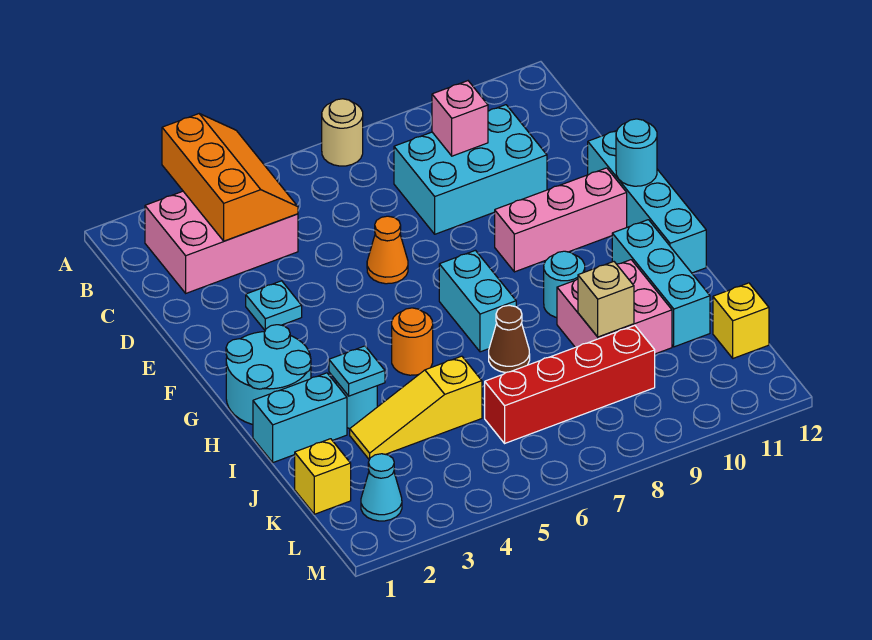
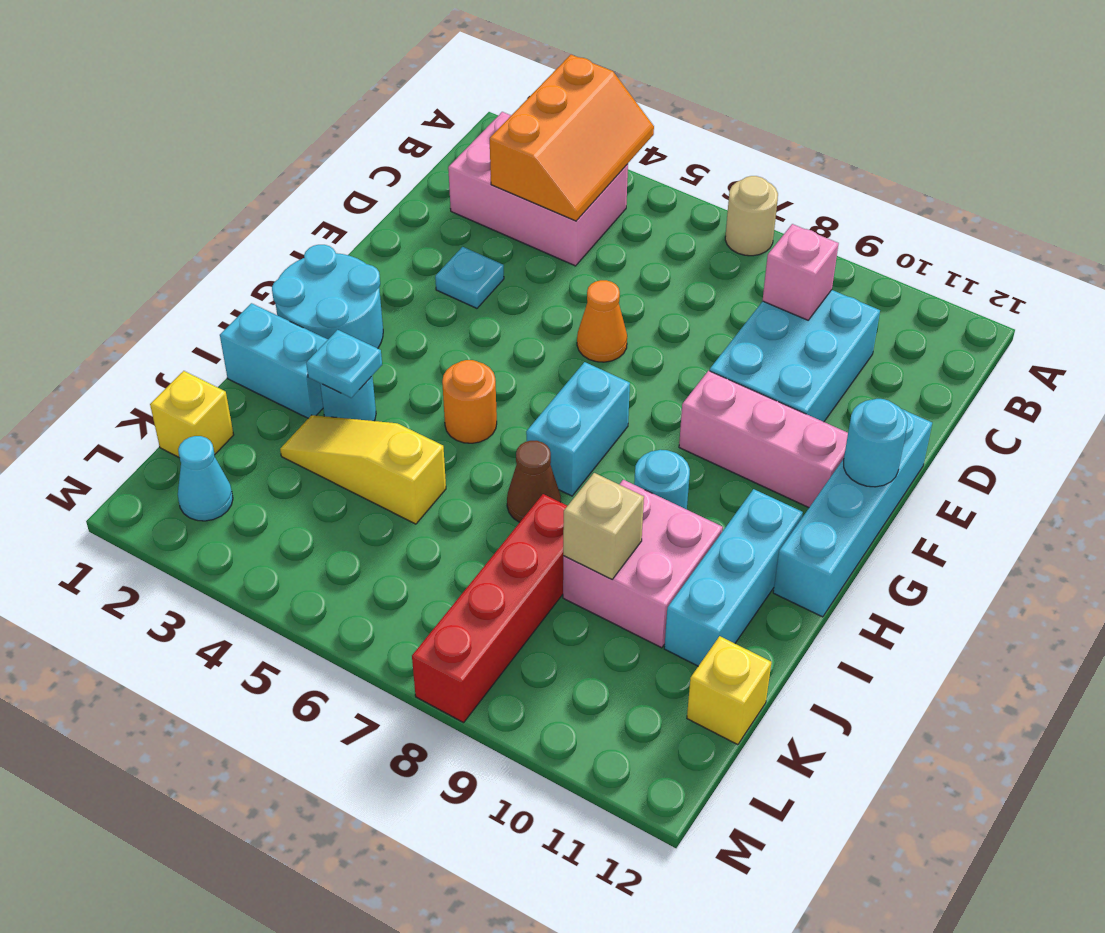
cyan 2x3 brick [394,105,547,234] -> cyan 2x3 brick turned to [710,290,880,422]
red 1x4 brick [485,325,655,443] -> red 1x4 brick turned to [412,494,567,723]

